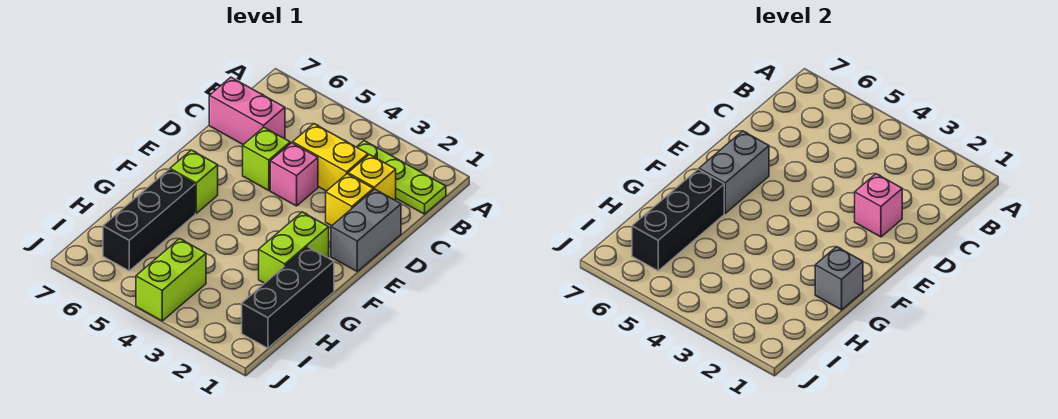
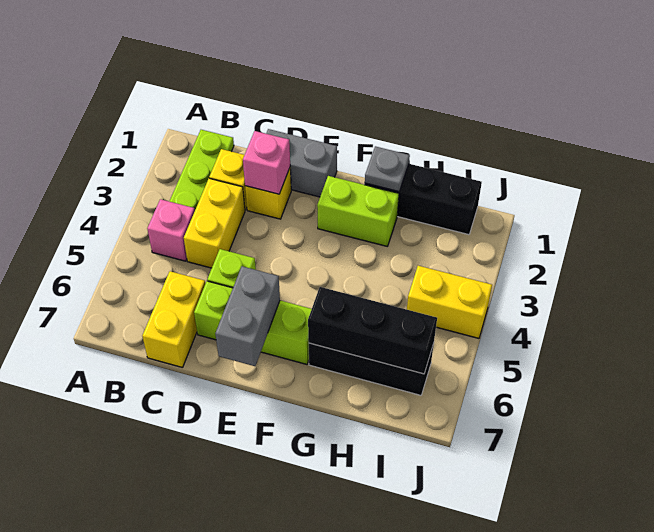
pink 1x2 brick [209,77,285,145] -> yellow 1x2 brick [142,271,205,368]
pink 1x1 brick [270,143,318,206] -> pink 1x1 brick moved to [147,199,195,261]
grey 1x2 brick [699,131,769,213] -> grey 1x2 brick turned to [215,266,280,366]
lime 1x1 brick [170,150,218,213] -> lime 1x3 brick [194,281,312,364]
grey 1x1 brick [815,247,863,310] -> grey 1x1 plate [365,146,410,192]
lime 1x2 brick [136,239,206,321] -> yellow 1x2 brick [407,266,492,338]

